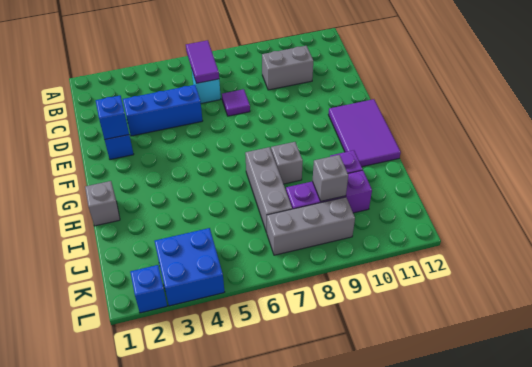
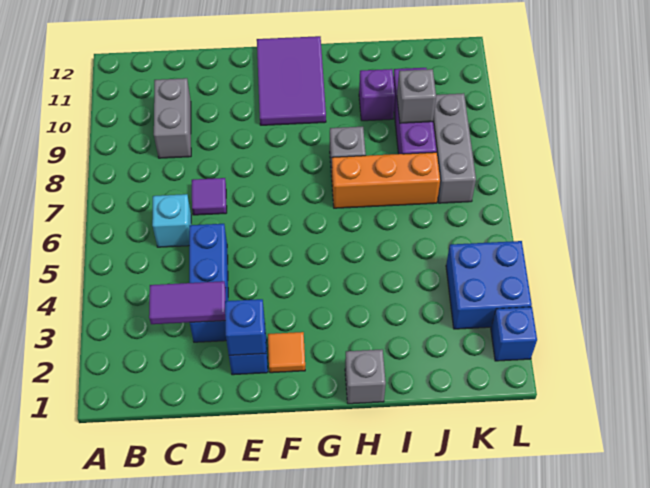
purple 1x2 tile [186,40,219,83] -> purple 1x2 tile moved to [149,281,226,324]
none -> orange 1x1 tile [268,332,305,373]
purple 2x3 tile [328,99,401,167] -> purple 2x3 tile turned to [257,36,326,125]
grey 1x3 brick [245,147,292,233] -> orange 1x3 brick [332,152,440,208]

